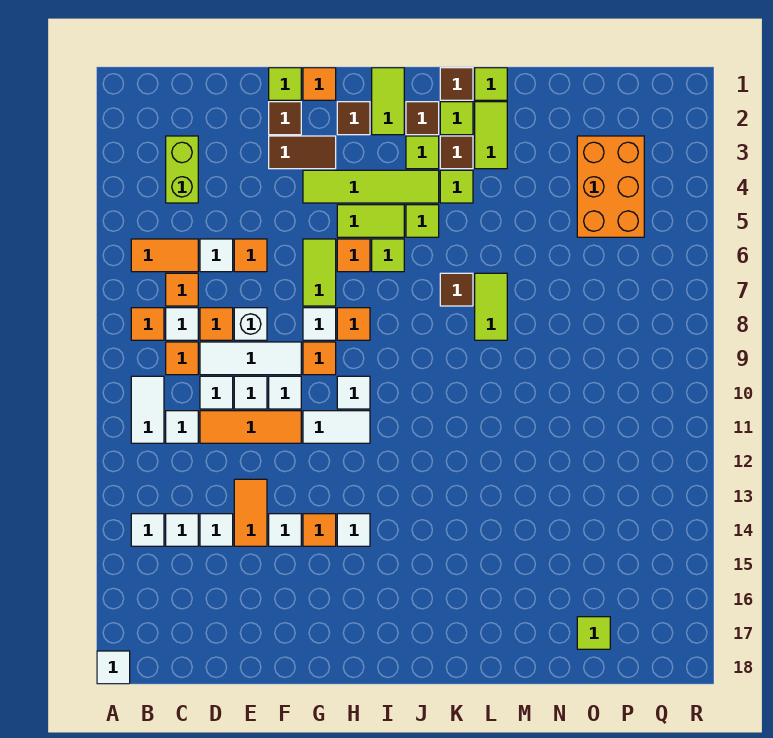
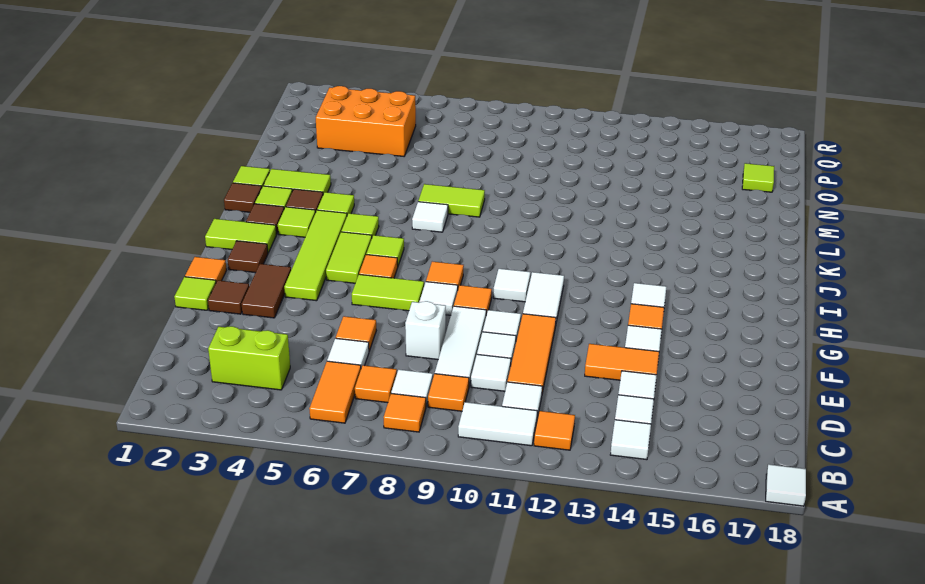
orange 1x1 tile [200,308,233,340] -> orange 1x1 tile moved to [534,411,575,450]
brown 1x1 tile [440,273,473,306] -> white 1x1 tile [412,202,448,232]

